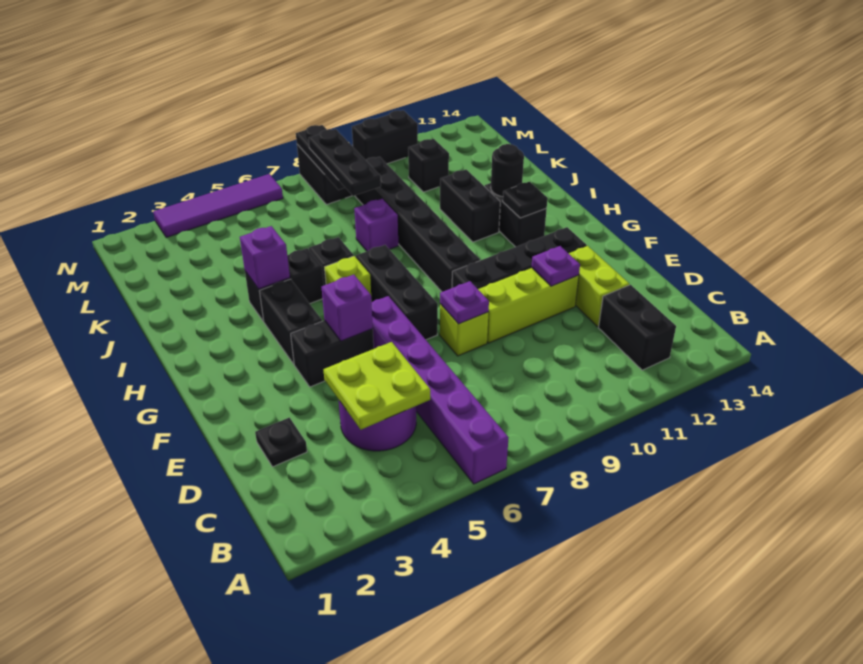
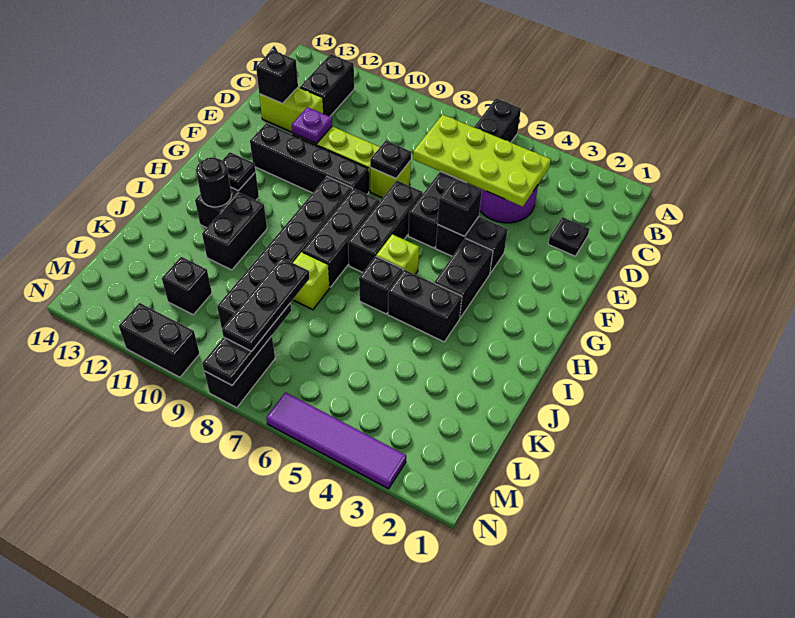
purple 1x6 brick [372,296,509,484] -> black 1x6 brick [408,98,521,248]
lime 2x2 plate [323,342,430,430] -> lime 2x4 plate [413,115,551,207]
lime 1x2 brick [569,246,629,327] -> lime 1x2 brick turned to [259,87,324,132]
none -> black 1x1 brick [256,50,298,103]
purple 1x1 plate [440,281,489,324] -> black 1x1 plate [370,141,411,178]
purple 1x1 brick [322,275,373,341] -> black 1x1 brick [437,178,482,236]
none -> black 1x3 brick [303,189,379,287]
purple 1x1 brick [240,226,290,289] -> none
purple 1x1 brick [354,199,398,251] -> lime 1x1 brick [293,252,330,310]

